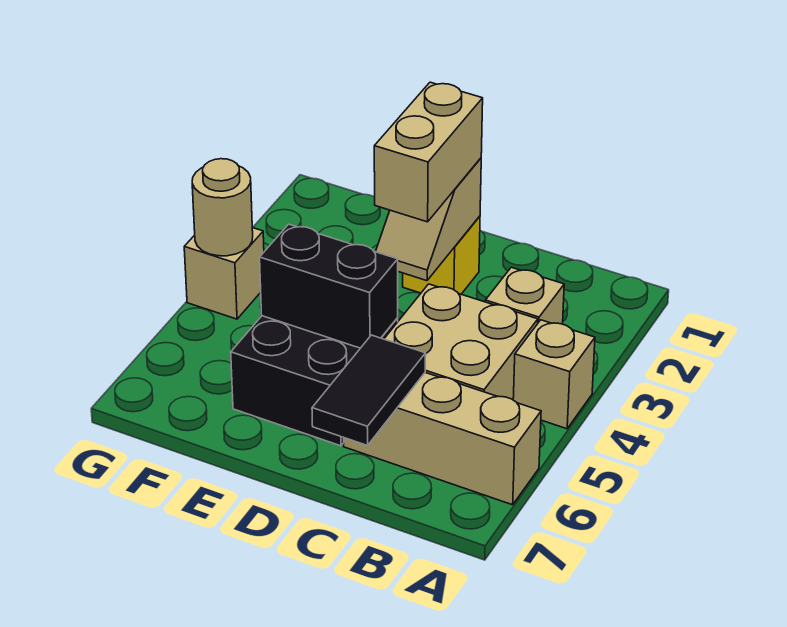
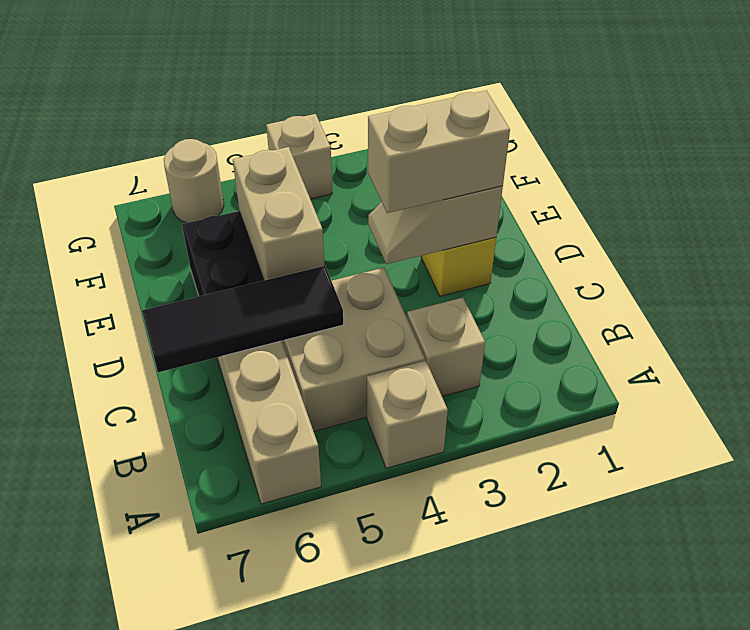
black 1x2 tile [312,335,426,446] -> black 1x3 tile [142,266,343,372]
black 1x2 brick [260,224,398,348] -> tan 1x2 brick [233,147,324,280]
tan 1x1 round brick [192,159,253,256] -> tan 1x1 round brick moved to [164,139,224,223]

